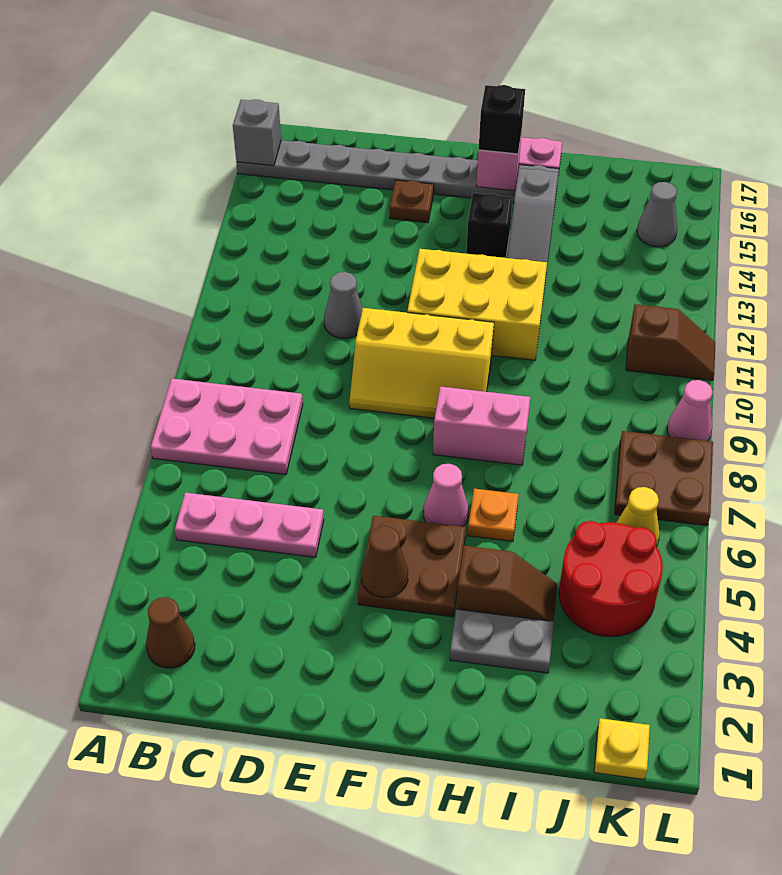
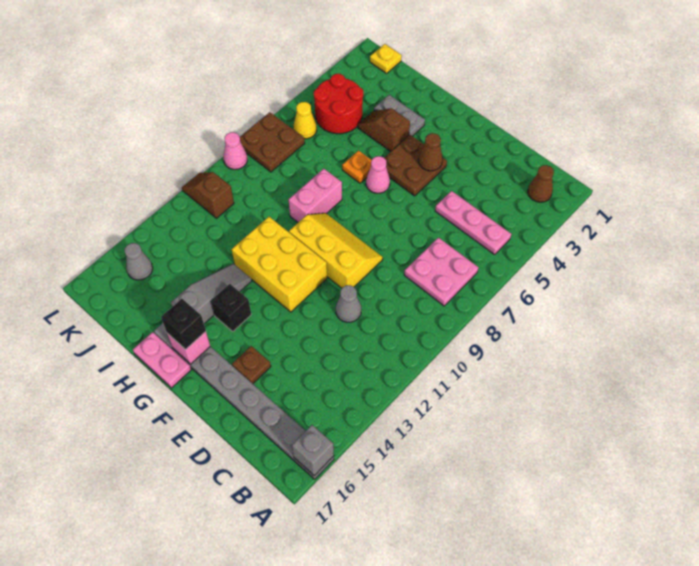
pink 2x3 plate [151,378,303,475] -> pink 2x2 plate [404,238,478,306]
pink 1x2 brick [433,386,530,465] -> pink 1x2 brick turned to [289,169,342,222]

